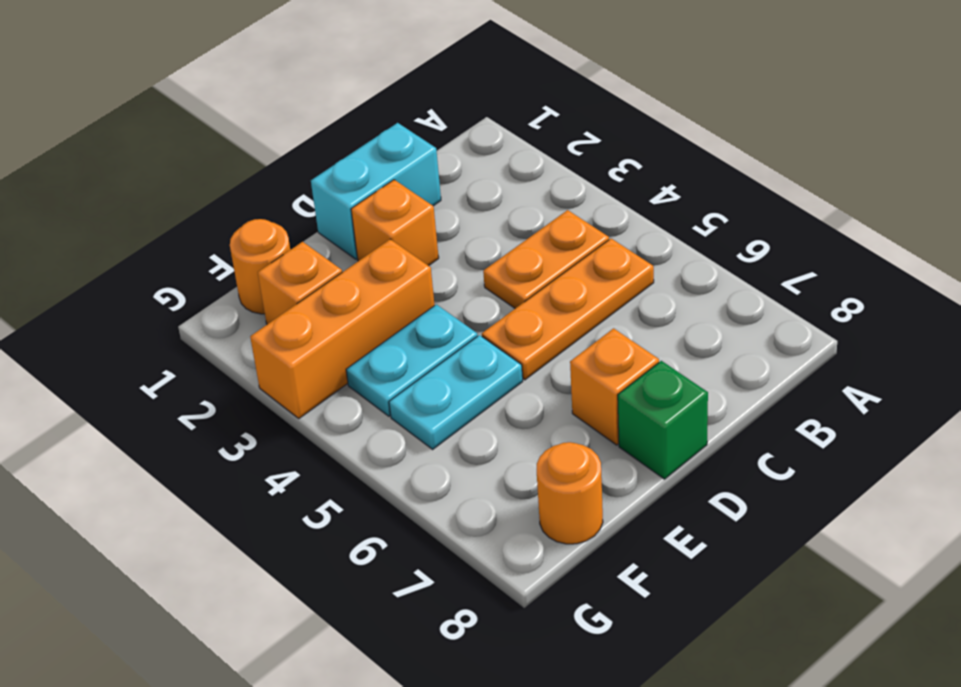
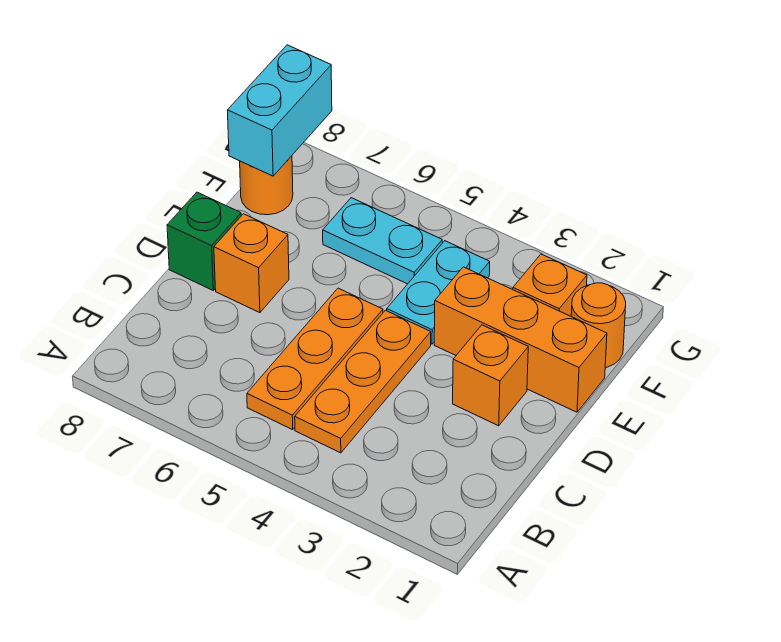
orange 1x2 plate [483,210,609,308] -> orange 1x3 plate [295,310,431,453]
cyan 1x2 brick [311,123,441,259] -> cyan 1x2 brick moved to [228,45,332,176]
orange 1x3 brick [250,239,435,418] -> orange 1x3 brick turned to [434,267,607,412]
cyan 1x2 plate [389,335,523,449] -> cyan 1x2 plate turned to [323,198,442,284]

